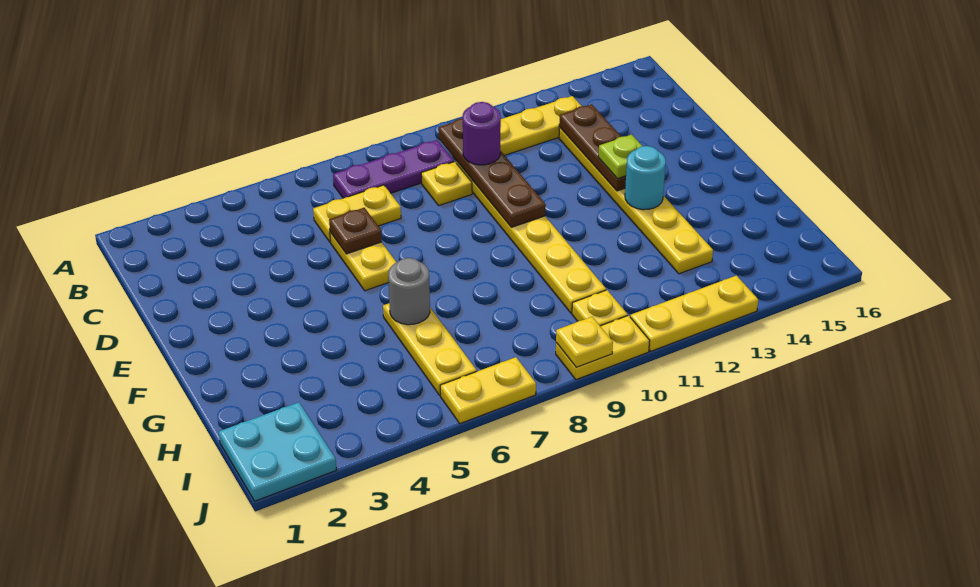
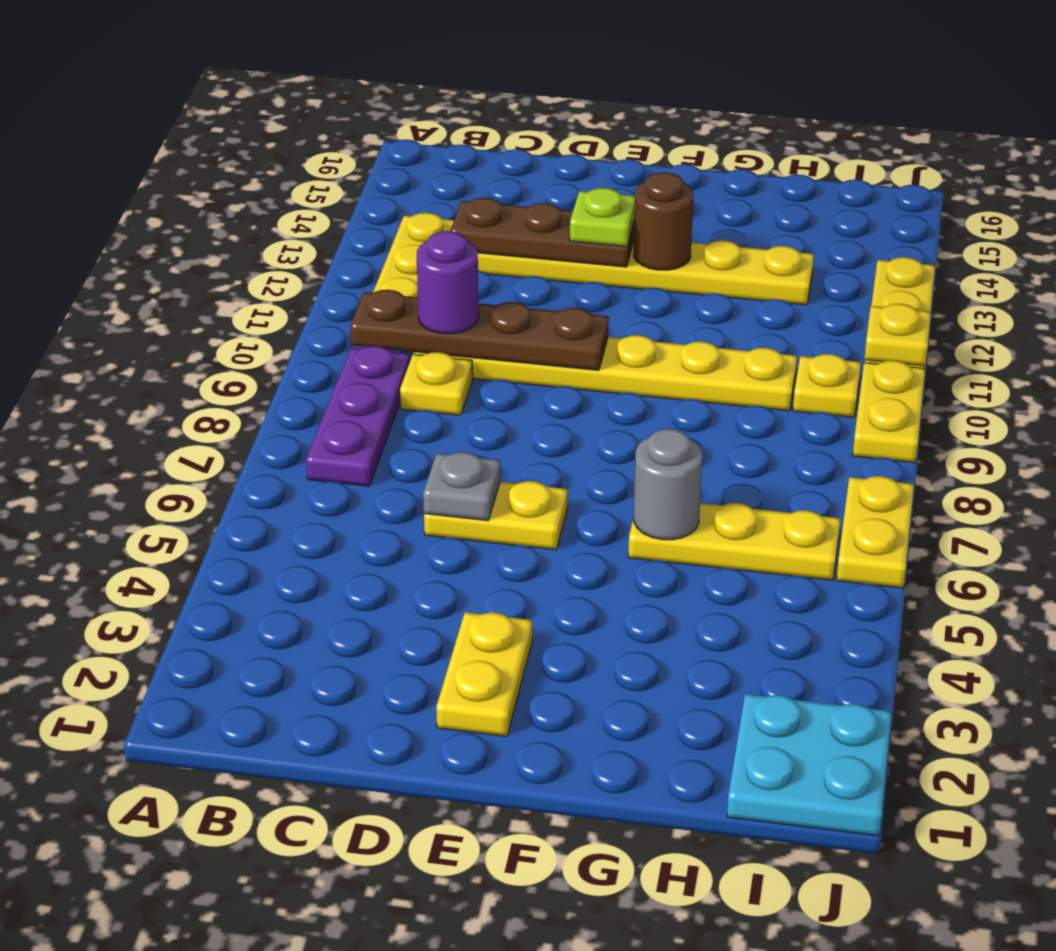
yellow 1x2 plate [313,185,401,242] -> yellow 1x2 plate moved to [436,612,532,736]
brown 1x1 plate [329,208,382,254] -> grey 1x1 plate [423,452,500,521]
cyan 1x1 round brick [625,146,666,210] -> brown 1x1 round brick [634,172,693,270]
yellow 1x1 plate [556,317,613,367] -> yellow 1x1 plate moved to [864,304,931,366]

